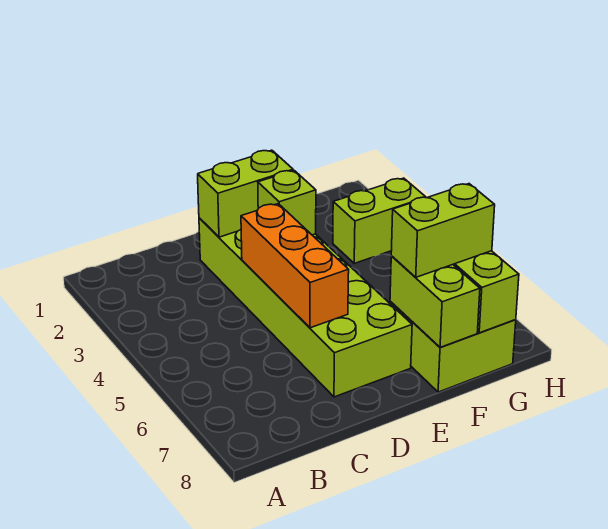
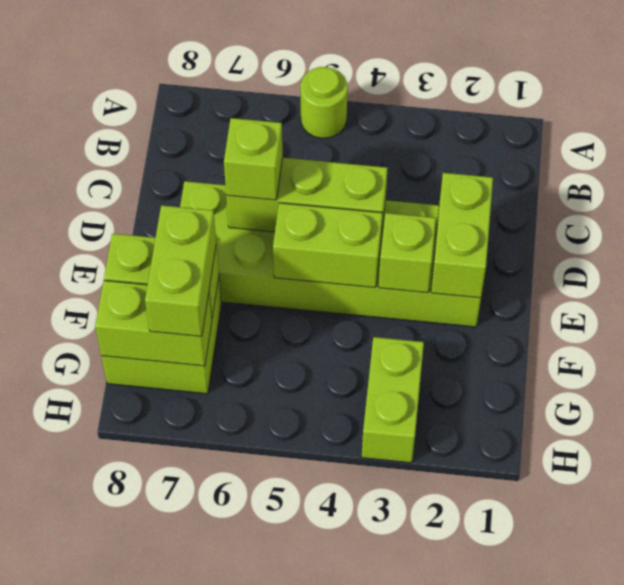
none -> lime 1x1 round brick [300,67,348,138]
orange 1x3 brick [241,204,349,328] -> lime 1x3 brick [226,158,388,237]
none -> lime 1x1 brick [224,118,283,200]
none -> lime 1x2 brick [273,203,383,288]

